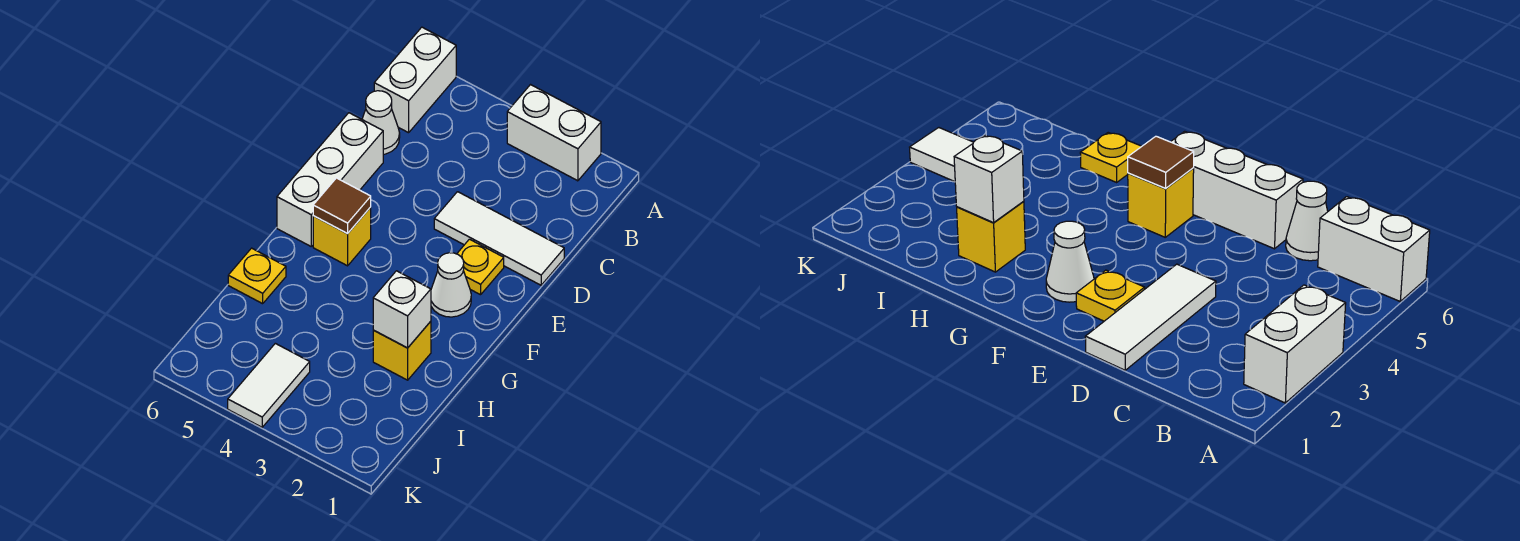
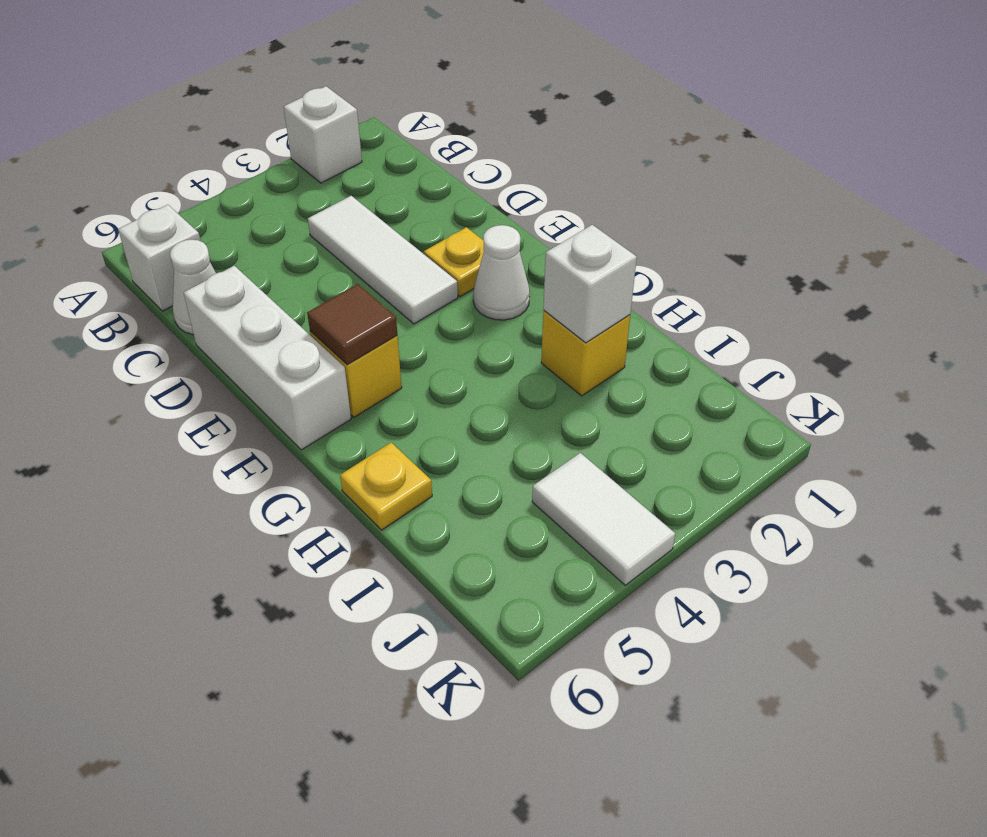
white 1x2 brick [507,85,601,181] -> white 1x1 brick [284,86,362,183]
white 1x2 brick [374,27,456,133] -> white 1x1 brick [118,205,201,311]
white 1x3 tile [434,192,564,285] -> white 1x3 tile turned to [308,196,458,324]

